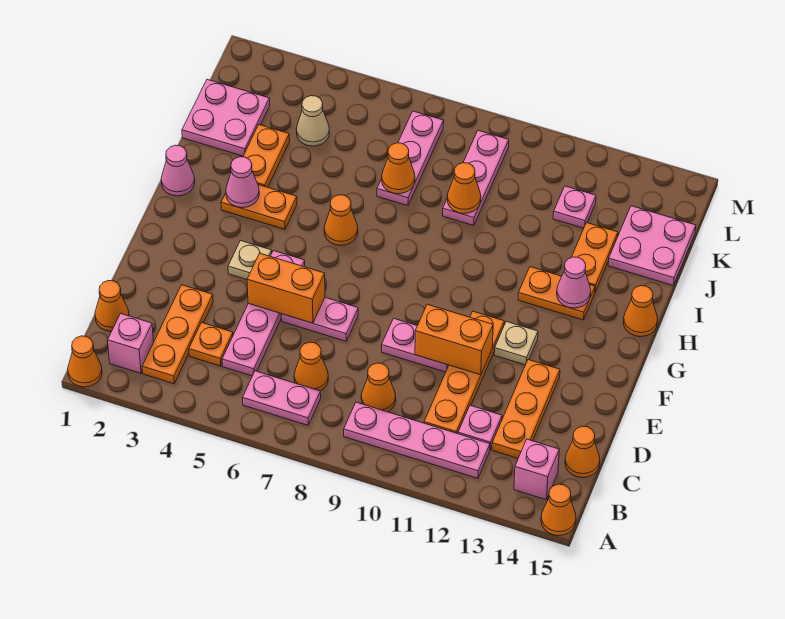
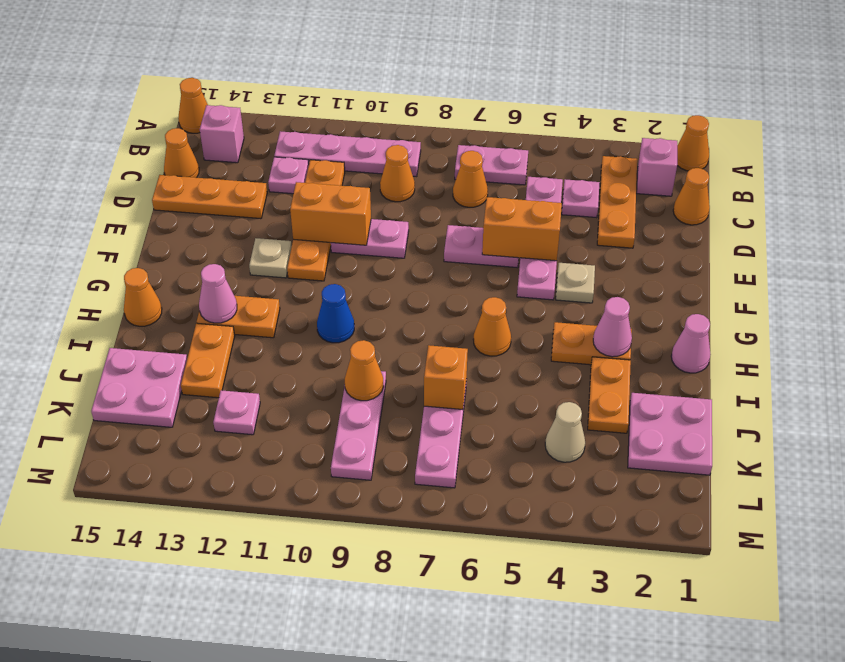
orange 1x1 plate [189,322,233,366] -> pink 1x1 plate [562,179,600,218]
orange 1x3 plate [492,360,560,458] -> orange 1x3 plate turned to [152,175,267,219]
none -> blue 1x1 cone [317,284,354,343]
orange 1x1 cone [382,143,415,194] -> orange 1x1 brick [424,345,468,410]

